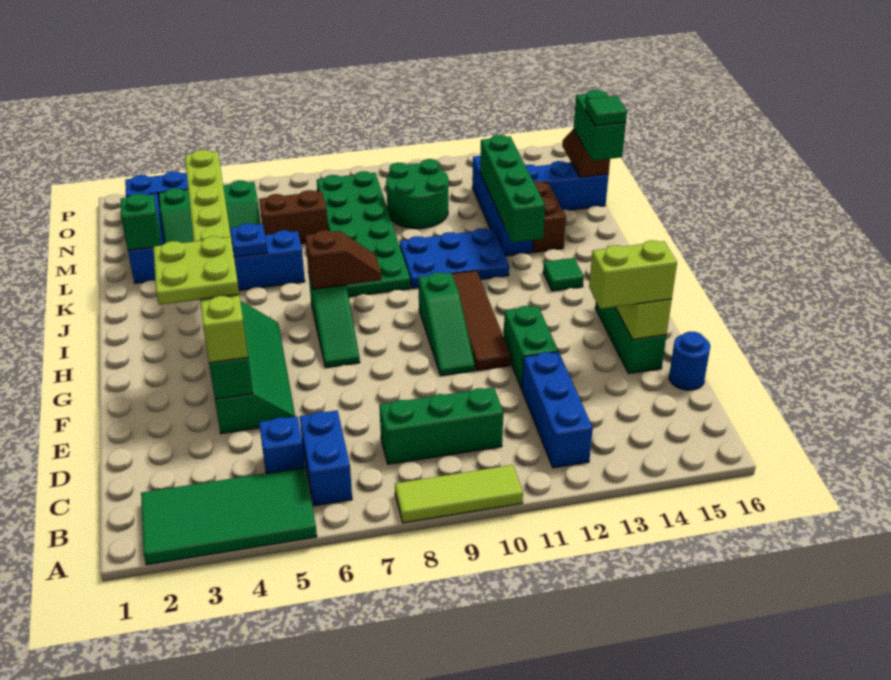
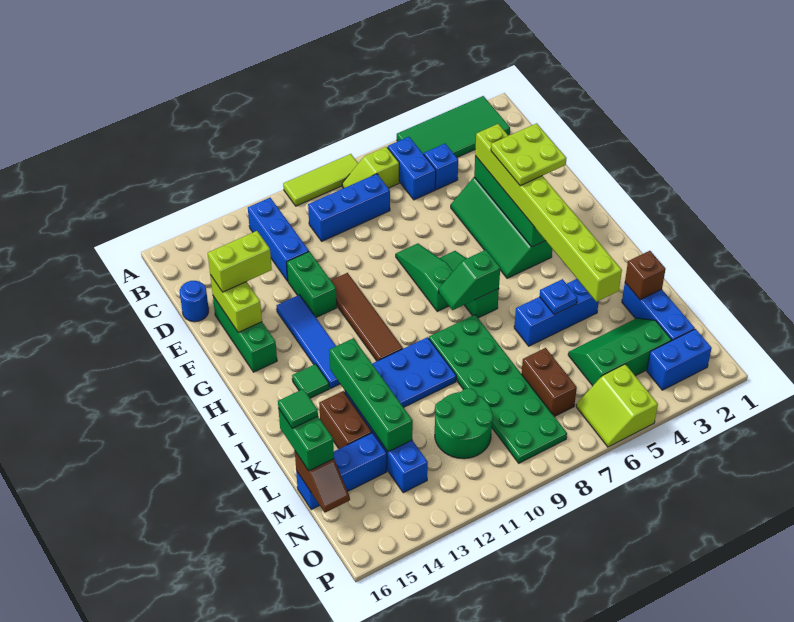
none -> lime 1x2 slope [342,147,399,188]
green 1x3 brick [379,387,503,464] -> blue 1x3 brick [308,174,390,241]
green 1x3 slope [418,272,475,376] -> green 1x3 slope moved to [396,243,453,311]
none -> blue 1x4 tile [277,295,340,388]
brown 1x2 slope [305,230,382,289] -> green 1x2 slope [439,250,500,310]
green 1x1 brick [120,194,161,250] -> brown 1x1 brick [625,251,665,300]
brown 1x2 brick [259,190,328,243] -> brown 1x2 brick turned to [522,348,577,417]
none -> lime 2x2 slope [576,364,658,447]

